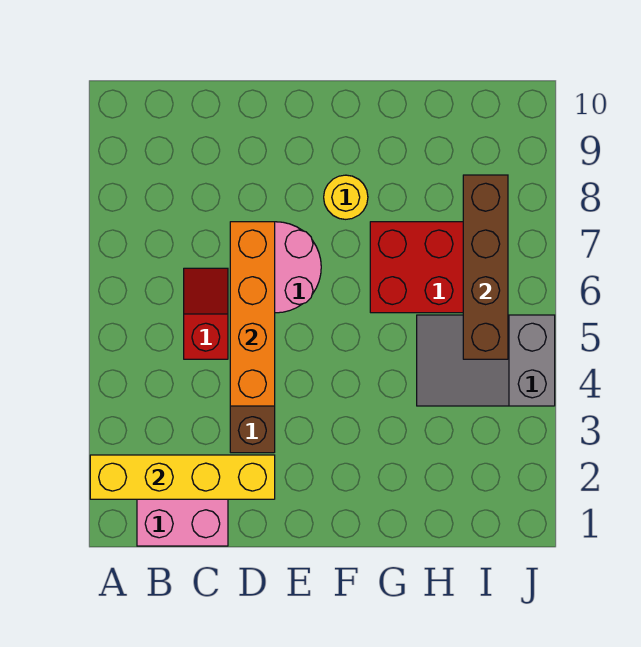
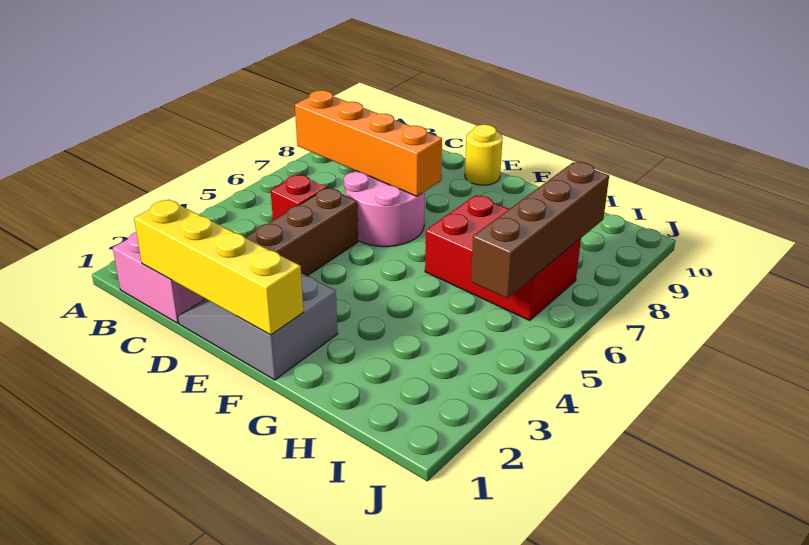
yellow 1x4 brick [90,455,275,499] -> yellow 1x4 brick moved to [134,200,303,335]
orange 1x4 brick [230,222,275,406] -> orange 1x4 brick turned to [295,90,442,196]
yellow 1x1 round brick [324,175,368,219] -> yellow 1x1 round brick moved to [465,125,503,185]
grey 2x3 slope [417,315,555,406] -> grey 2x3 slope moved to [178,274,338,380]

